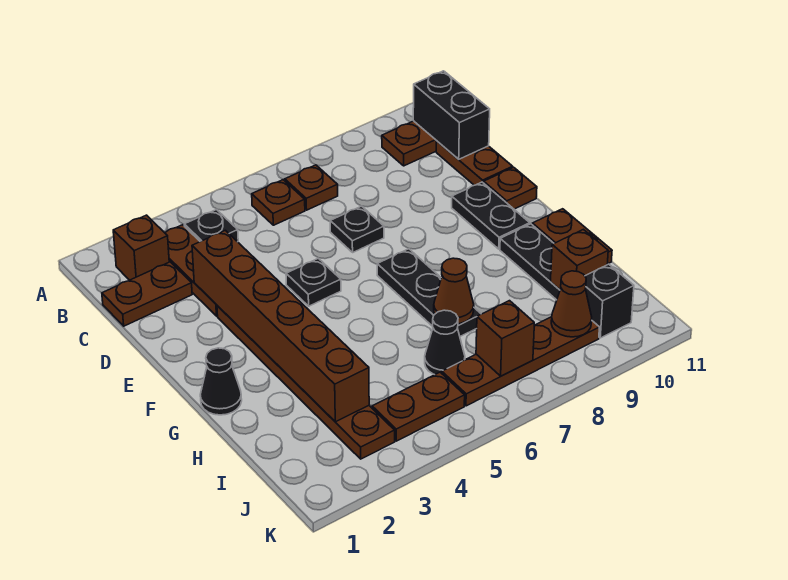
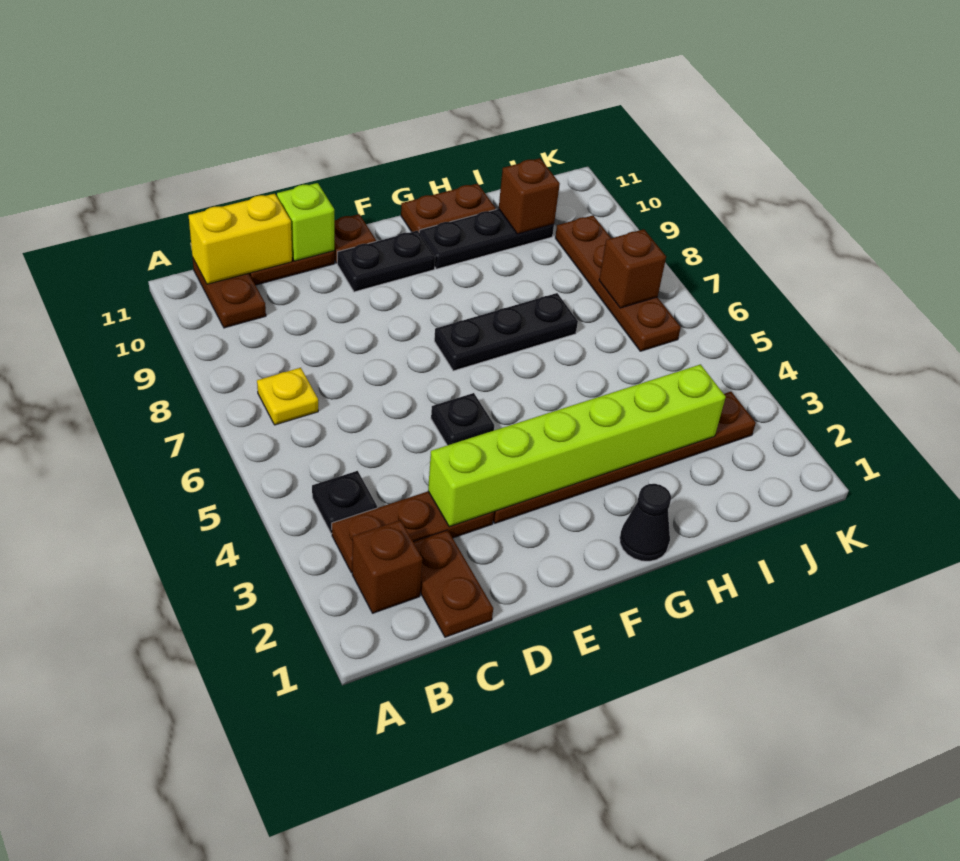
brown 1x1 plate [252,180,305,225] -> none
brown 1x1 plate [285,165,338,210] -> yellow 1x1 plate [257,368,318,425]
black 1x2 brick [413,71,490,159] -> yellow 1x2 brick [189,194,292,284]
brown 1x6 brick [192,230,369,422] -> lime 1x6 brick [428,364,726,527]
black 1x1 plate [330,206,384,252] -> none
none -> lime 1x1 brick [277,183,334,261]
brown 1x1 cone [434,258,474,324] -> none
black 1x1 cone [425,310,465,375] -> none
brown 1x2 plate [372,372,465,441] -> none
brown 1x1 cone [551,271,592,337] -> none
black 1x1 brick [585,264,634,338] -> none

